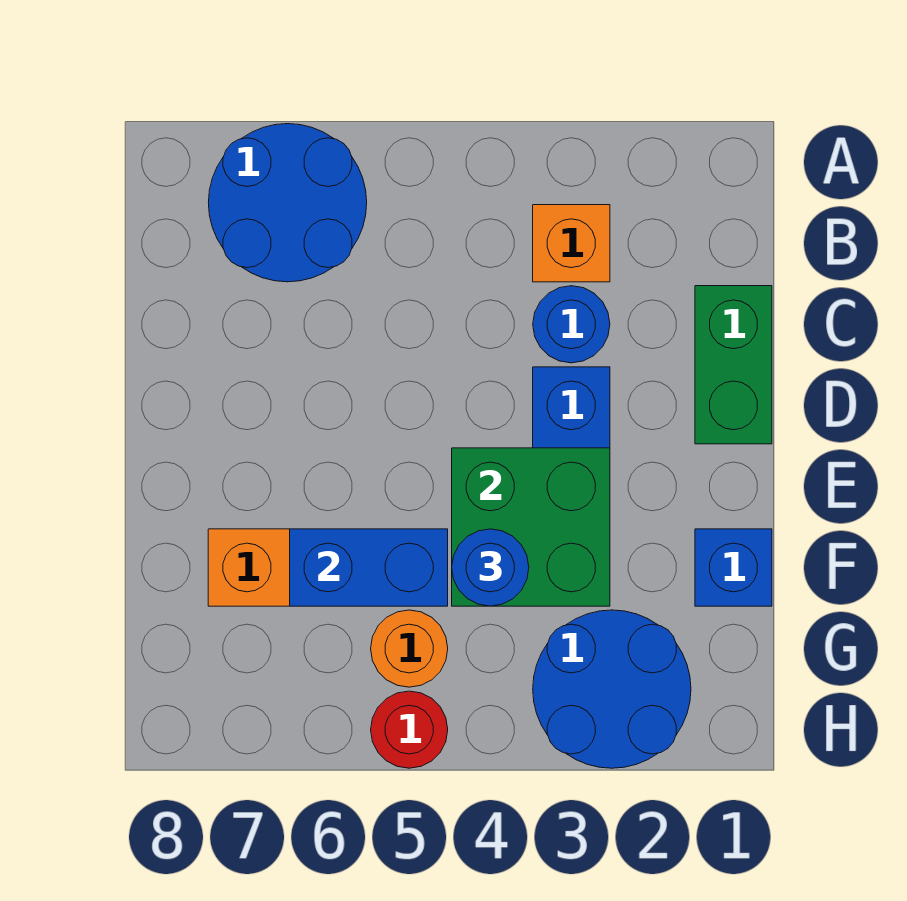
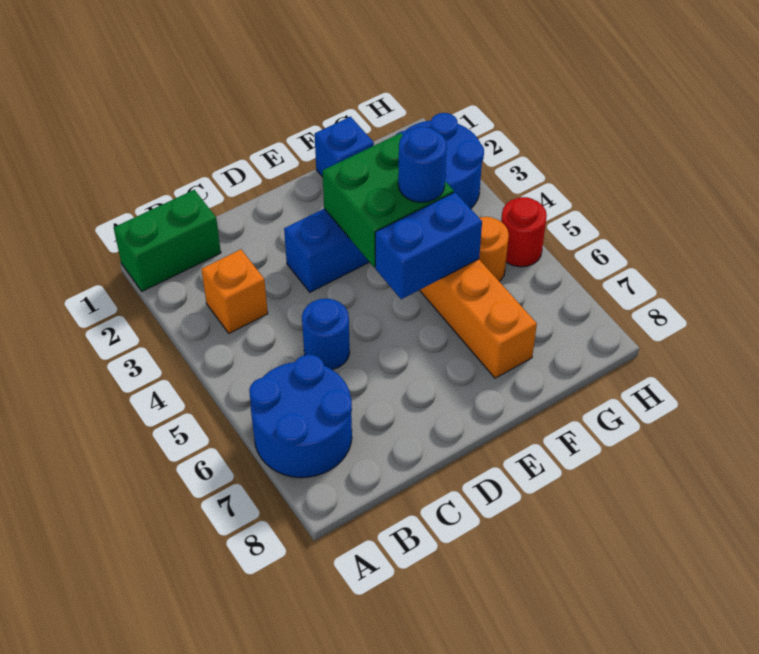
green 1x2 brick [695,286,772,444] -> green 1x2 brick moved to [114,190,221,291]
blue 1x1 round brick [533,286,610,363] -> blue 1x1 round brick moved to [302,299,350,370]
blue 1x2 brick [290,529,448,606] -> blue 1x2 brick turned to [375,192,482,299]

